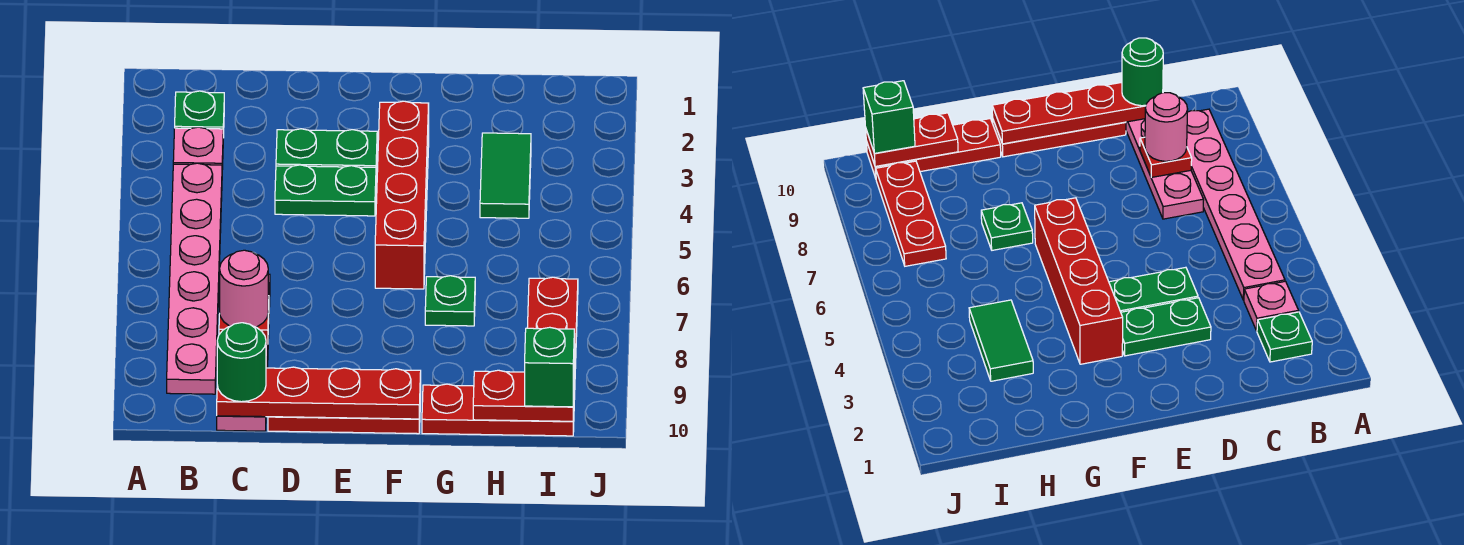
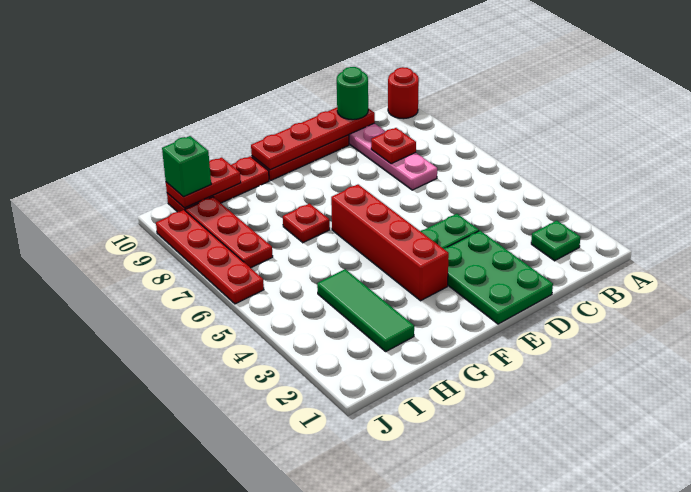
none -> red 1x1 round brick [388,67,419,119]
pink 1x1 plate [173,127,223,169] -> none
pink 1x6 plate [167,163,222,394] -> none
pink 1x1 round brick [220,250,268,327] -> none
green 1x2 plate [276,129,377,169] -> green 2x3 plate [444,231,553,324]
green 1x1 plate [425,276,475,326] -> red 1x1 plate [283,204,330,243]
green 1x2 tile [480,133,531,218] -> green 1x3 tile [317,269,414,351]
none -> red 1x4 plate [156,210,264,304]

